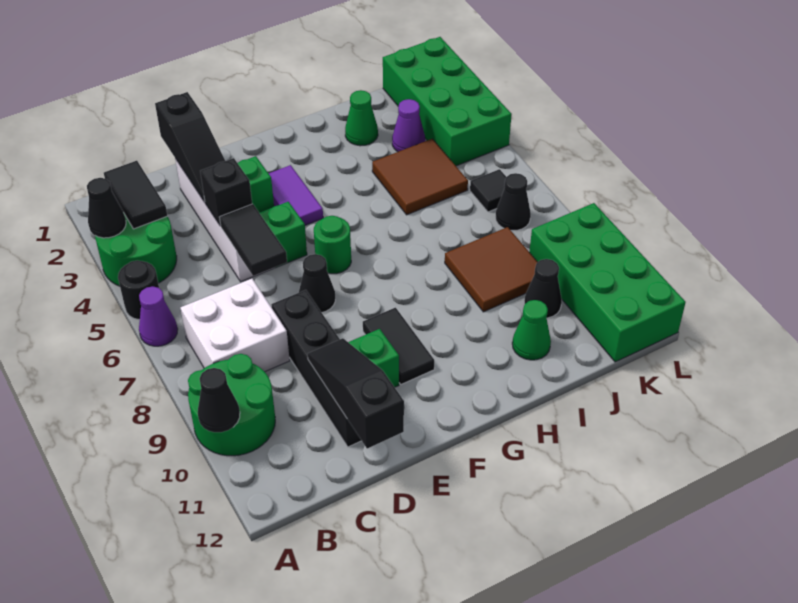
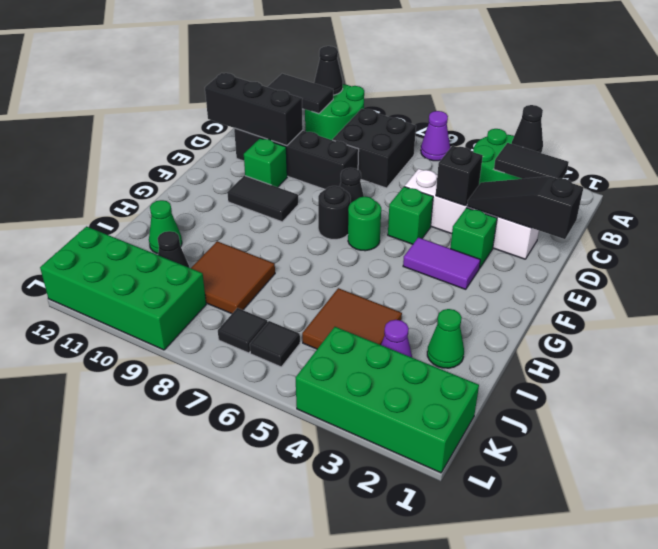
black 1x1 round brick [118,260,159,320] -> black 1x1 round brick moved to [318,186,351,240]
white 2x2 brick [181,279,290,372] -> black 2x2 brick [332,109,416,188]
black 1x2 tile [219,204,287,276] -> black 1x2 tile moved to [268,74,333,114]
black 1x3 slope [308,338,404,449] -> black 1x3 brick [205,73,303,146]
black 1x1 cone [495,173,531,230] -> black 1x1 tile [218,308,268,353]

